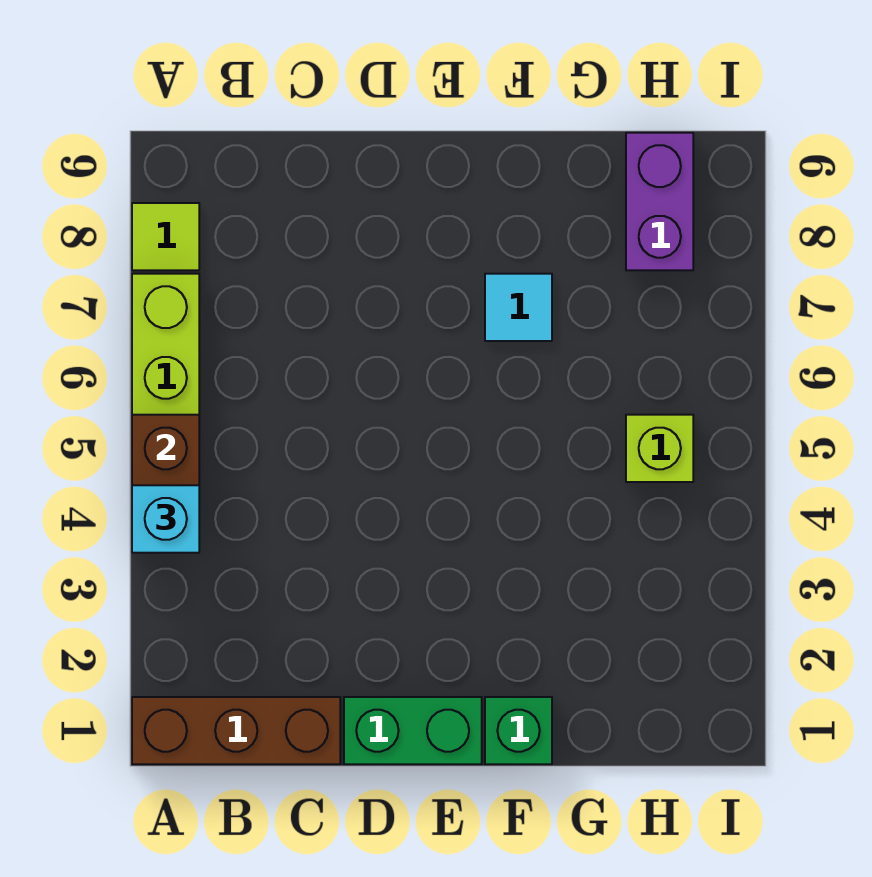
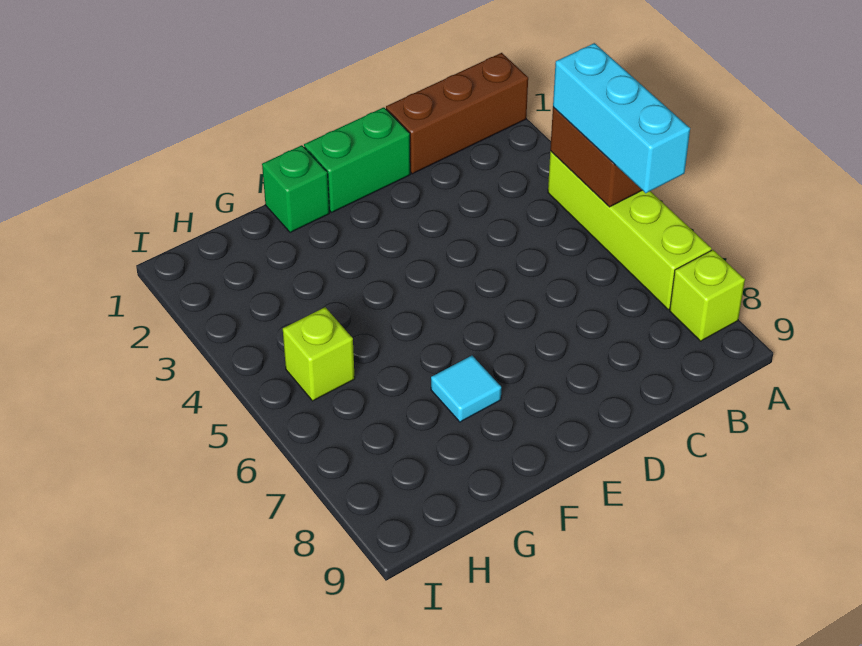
cyan 1x1 brick [132,485,199,553] -> cyan 1x3 brick [553,43,690,193]
lime 1x1 tile [132,203,199,270] -> lime 1x1 brick [670,250,745,341]
purple 1x2 brick [626,133,693,270] -> none

